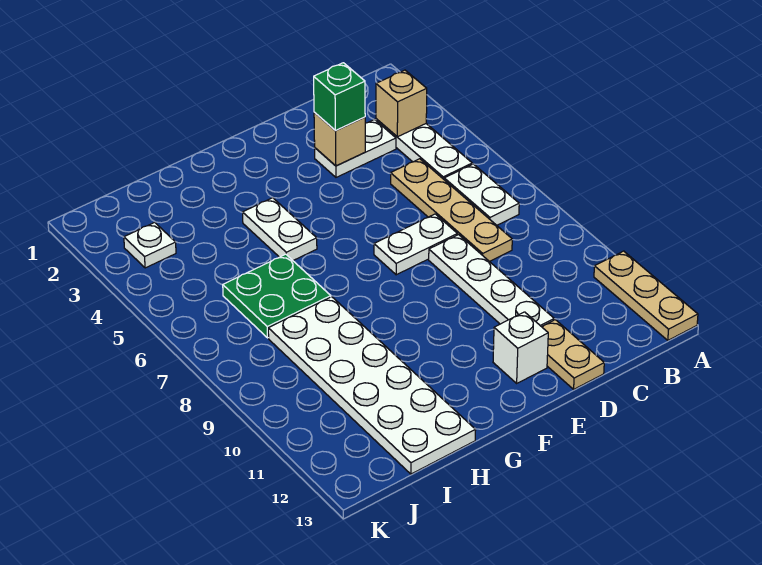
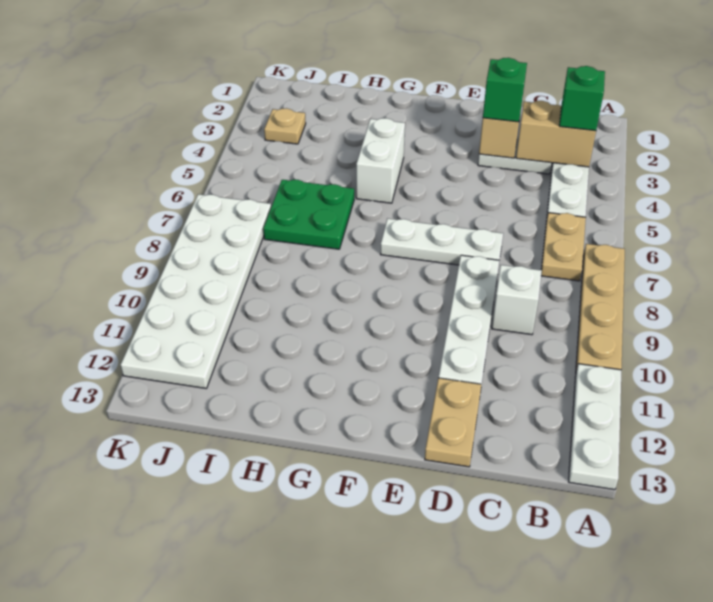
tan 1x3 plate [594,251,698,340] -> white 1x3 plate [569,364,621,490]
tan 1x1 brick [376,70,427,137] -> tan 1x2 brick [516,101,596,167]
none -> green 1x1 brick [559,66,605,131]
white 1x2 plate [444,164,519,225] -> tan 1x2 plate [541,213,586,281]
tan 1x4 plate [391,159,512,262] -> tan 1x4 plate moved to [576,244,625,371]
white 1x2 plate [374,214,458,275] -> white 1x3 plate [380,218,503,265]
white 1x1 brick [493,312,548,383] -> white 1x1 brick moved to [492,265,542,335]
white 1x2 plate [243,198,317,260] -> white 1x2 brick [356,118,405,203]
white 2x6 plate [268,297,476,474] -> white 2x6 plate moved to [121,194,271,388]
white 1x1 plate [124,222,176,268] -> tan 1x1 plate [264,108,306,144]

